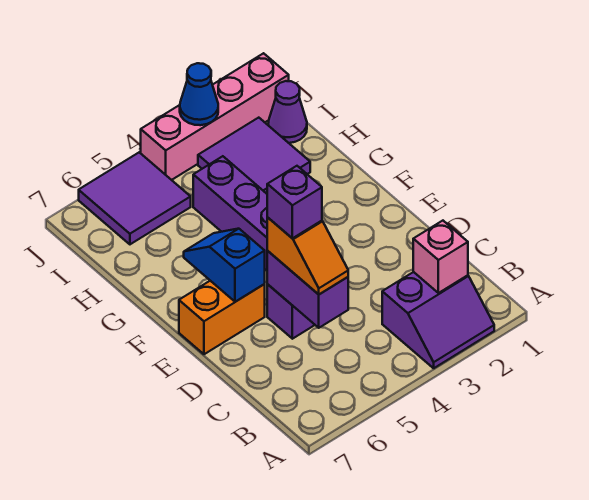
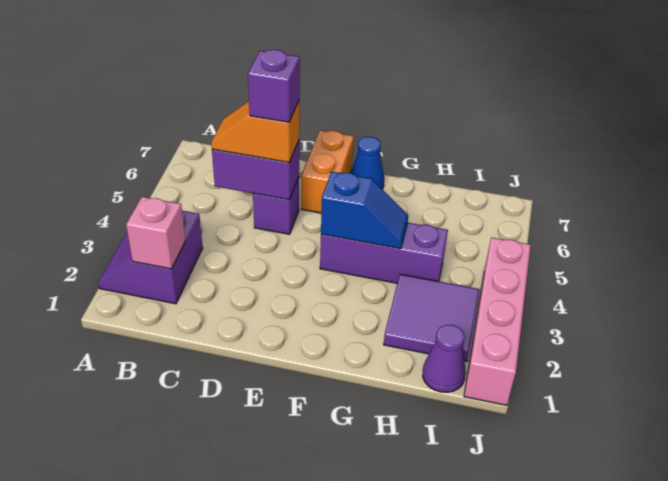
blue 1x2 slope [184,229,265,302] -> blue 1x2 slope moved to [321,172,408,249]
purple 2x2 tile [79,152,191,244] -> none
blue 1x1 cone [180,63,218,125] -> blue 1x1 cone moved to [351,137,384,189]

